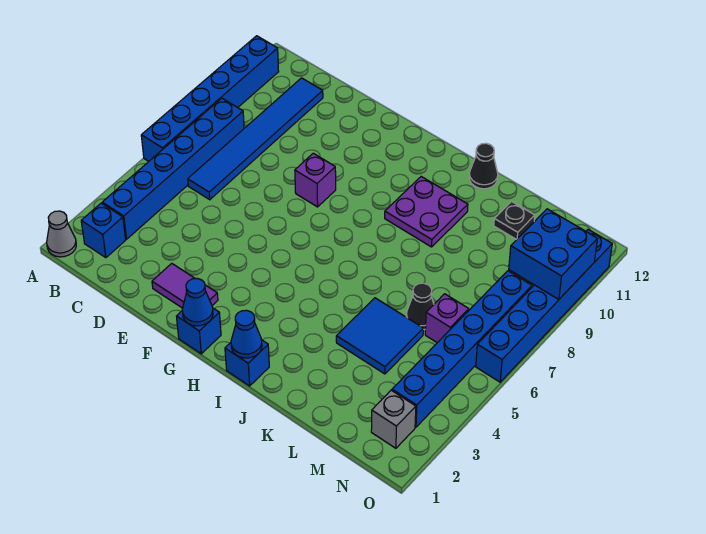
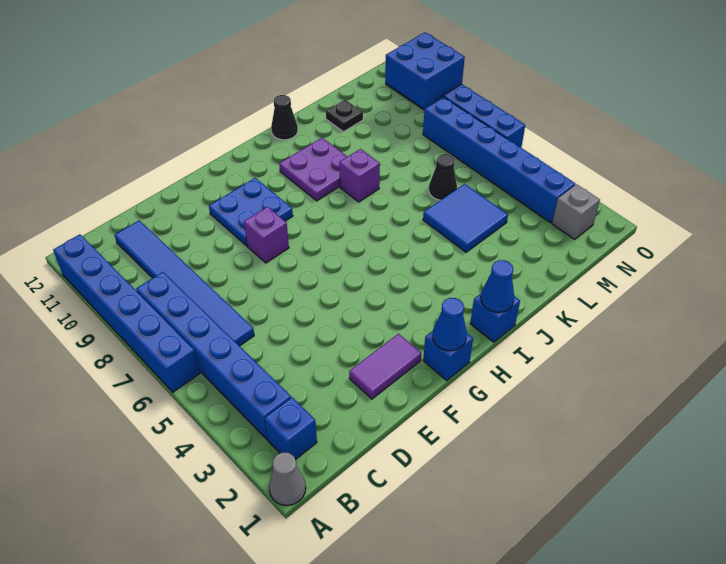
none -> blue 2x2 plate [209,178,293,246]
purple 1x1 brick [425,294,469,343] -> purple 1x1 brick moved to [339,149,380,202]

